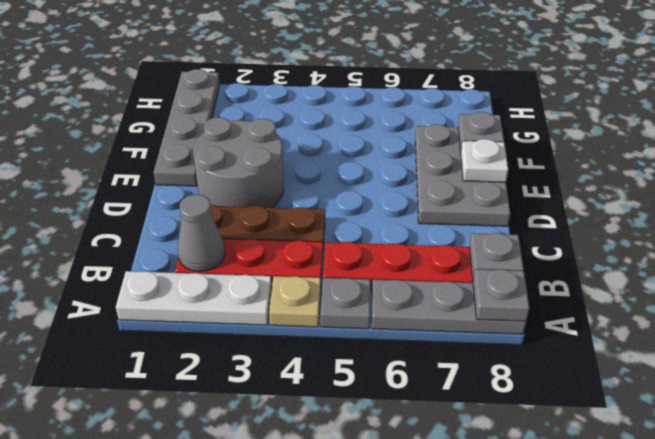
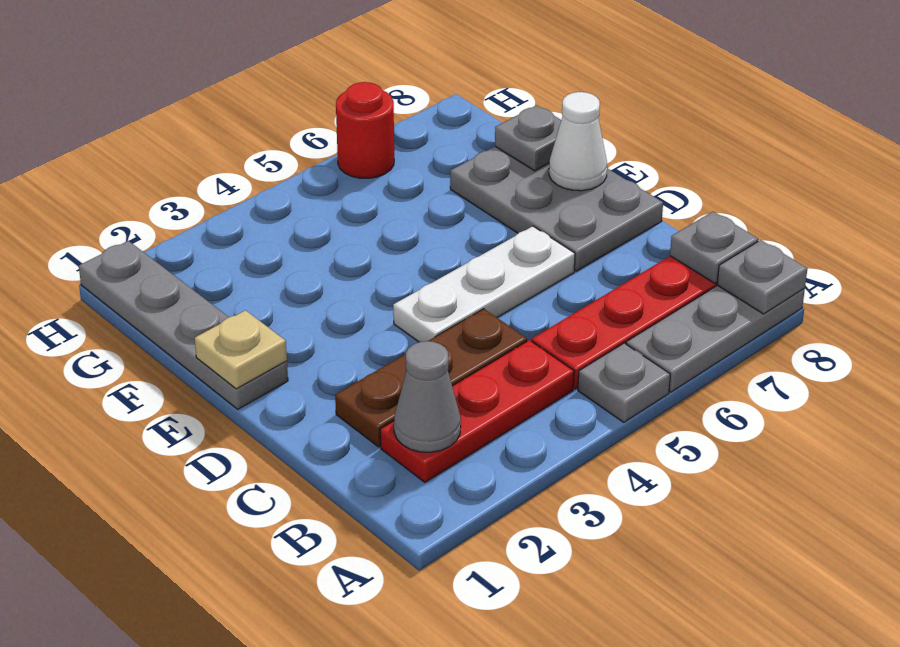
white 1x3 plate [116,271,272,325] -> white 1x3 plate moved to [393,226,575,342]
tan 1x1 plate [269,276,321,327] -> tan 1x1 plate moved to [195,310,287,389]
grey 2x2 round brick [193,117,284,208] -> none
white 1x1 plate [461,139,508,182] -> white 1x1 cone [549,92,607,191]
none -> red 1x1 round brick [336,82,394,178]

